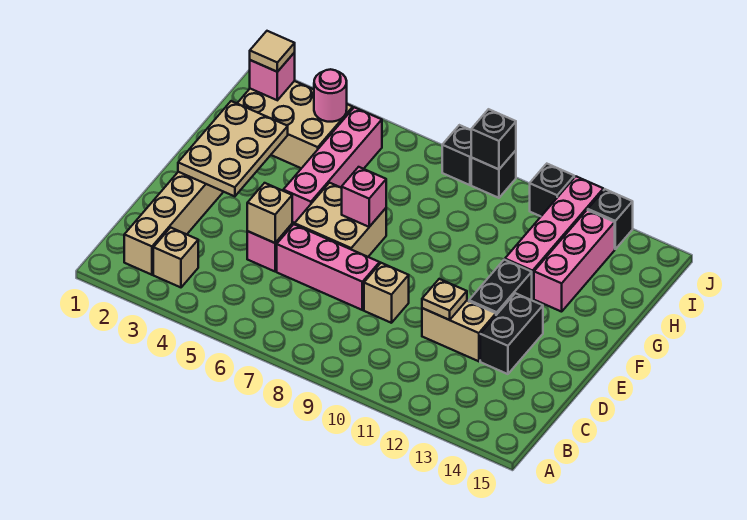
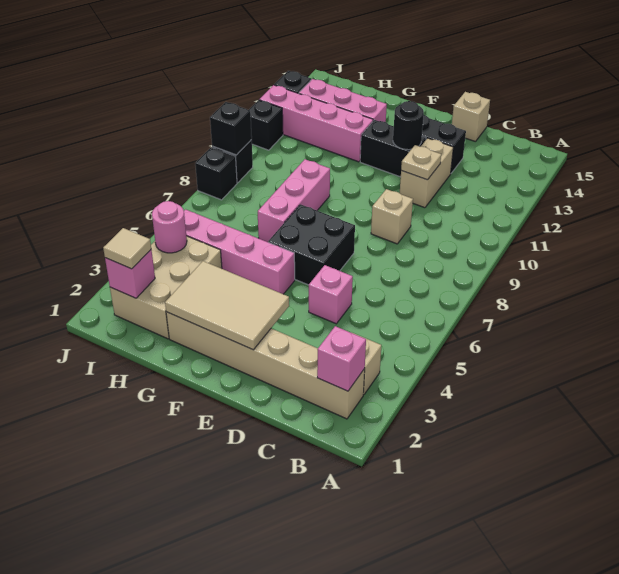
tan 1x1 brick [247,183,292,243] -> tan 1x1 brick moved to [452,92,490,142]
pink 1x3 brick [277,224,380,310] -> pink 1x3 brick moved to [258,159,330,242]
tan 2x3 plate [178,101,288,196] -> tan 2x3 tile [165,261,289,350]
tan 2x2 brick [295,183,386,257] -> black 2x2 brick [268,204,355,285]
none -> black 1x1 round brick [393,101,424,150]
pink 1x1 brick [342,167,386,227] -> pink 1x1 brick moved to [317,326,366,391]

